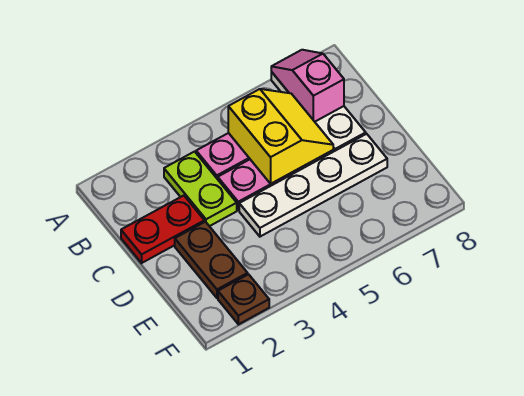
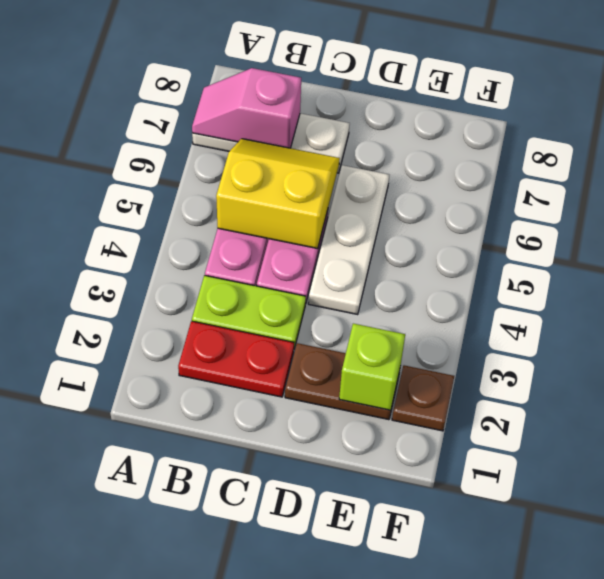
red 1x2 plate [121,196,204,263] -> red 1x2 plate turned to [178,321,294,397]
white 1x4 plate [239,134,387,237] -> white 1x3 plate [308,165,389,315]
none -> lime 1x1 brick [339,324,405,410]

